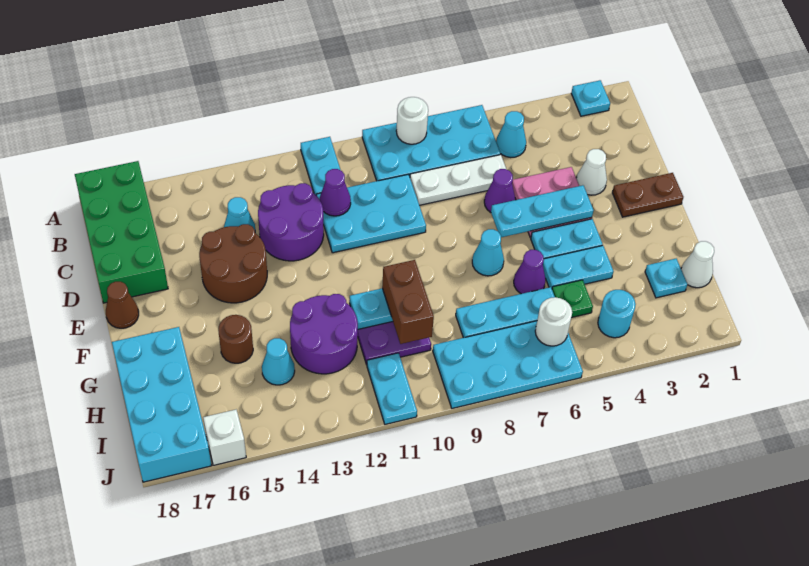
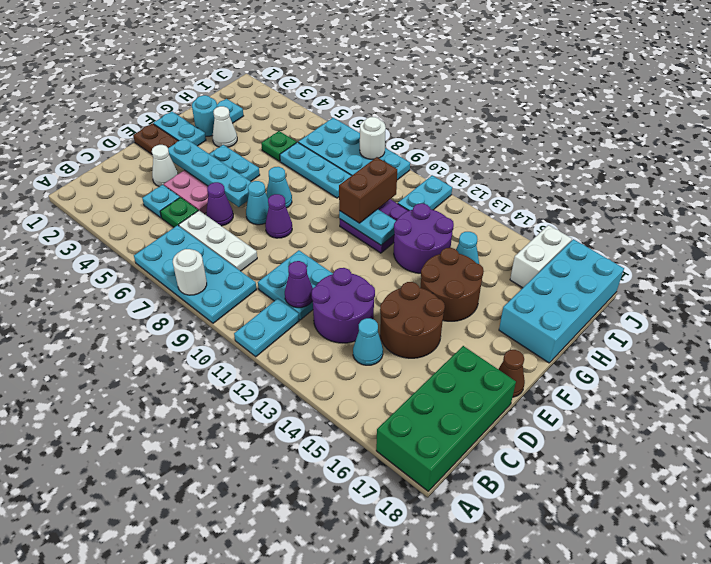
cyan 1x1 plate [571,80,610,116] -> cyan 1x1 plate moved to [142,185,180,218]
cyan 1x1 cone [496,111,526,157] -> cyan 1x1 cone moved to [246,181,269,225]
none -> green 1x1 plate [160,197,198,227]
cyan 2x3 plate [316,174,426,253] -> cyan 2x2 plate [258,250,333,320]
cyan 1x3 plate [491,185,594,237] -> cyan 1x4 plate [168,138,251,207]
cyan 1x2 plate [543,246,614,288] -> cyan 1x2 plate moved to [153,112,206,146]
purple 1x1 cone [514,250,546,294] -> purple 1x1 cone moved to [265,194,292,238]
brown 1x1 round brick [218,315,253,363] -> brown 2x2 round brick [420,248,484,321]
white 1x1 cone [681,241,714,288] -> white 1x1 cone moved to [212,106,237,147]
cyan 1x1 round brick [598,290,636,338] -> cyan 1x1 round brick moved to [192,95,217,136]
white 1x1 round brick [535,297,572,346] -> white 1x1 round brick moved to [360,117,386,159]
white 1x1 brick [203,410,246,465] -> white 1x2 brick [510,225,572,288]

